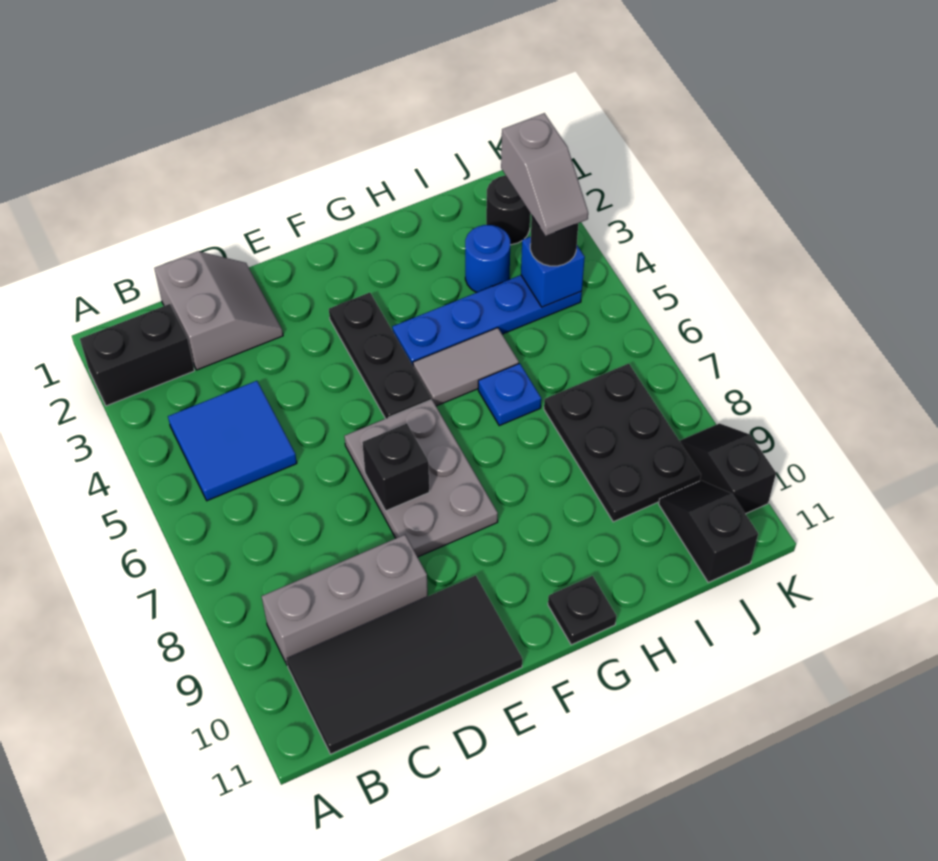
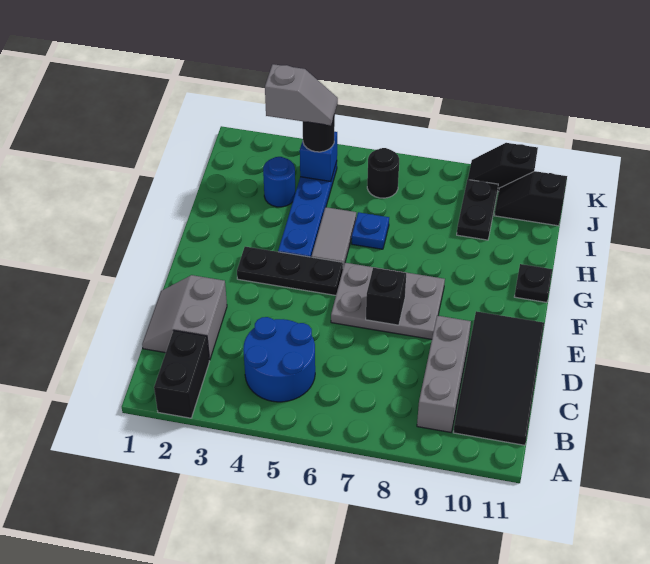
blue 2x2 tile [168,381,297,501] -> blue 2x2 round brick [243,317,315,402]
grey 2x2 slope [154,251,283,370] -> grey 2x2 slope turned to [142,275,227,360]
black 2x3 plate [544,364,701,522] -> black 1x2 plate [457,180,498,240]
black 1x1 round brick [486,175,530,245] -> black 1x1 round brick moved to [367,148,399,198]

